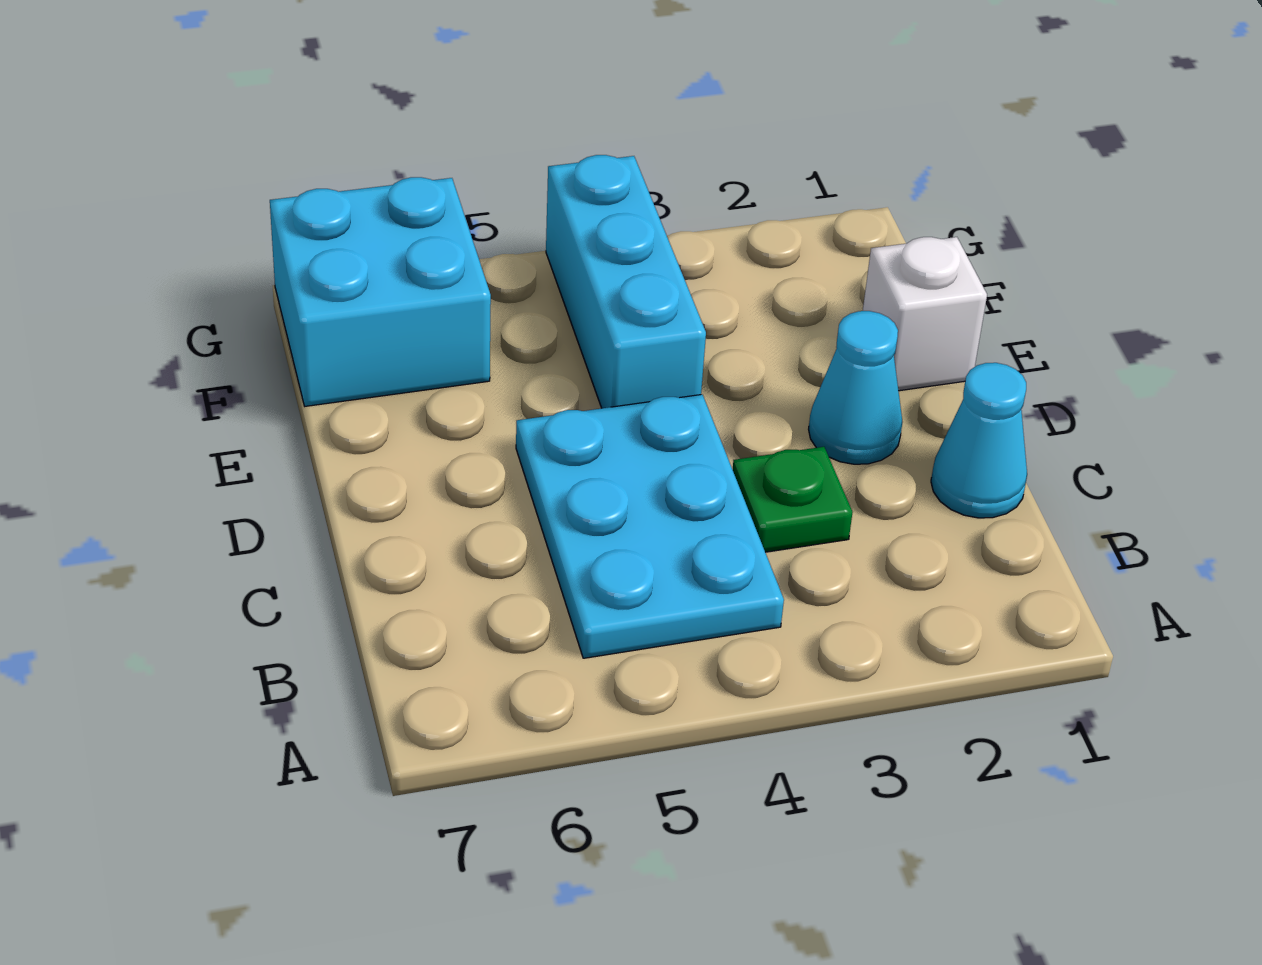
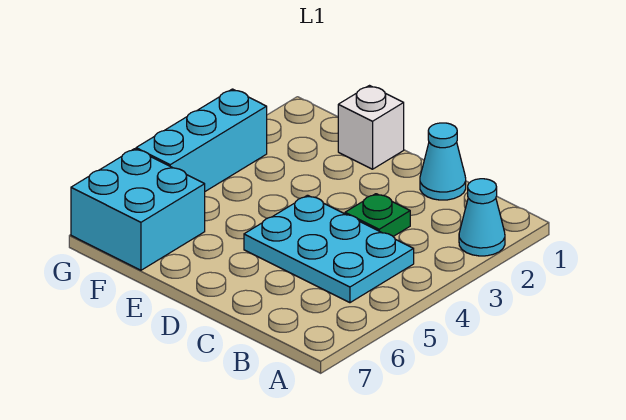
cyan 1x1 cone [809,311,902,464] -> cyan 1x1 cone moved to [459,179,505,256]
cyan 1x3 brick [546,155,706,408] -> cyan 1x3 brick turned to [136,89,267,191]

